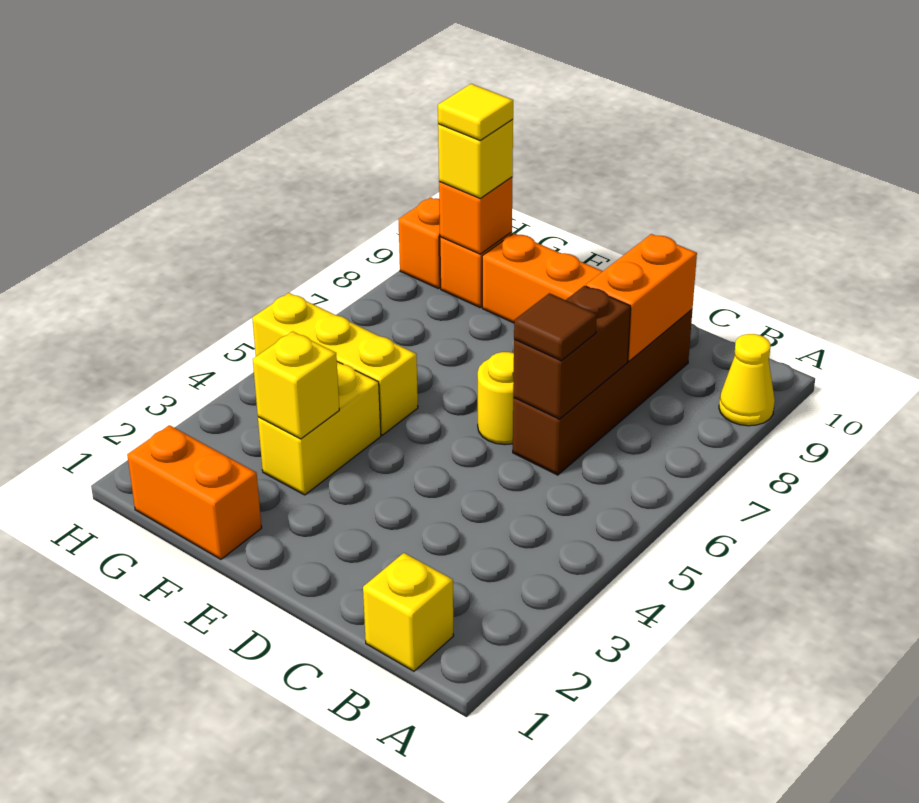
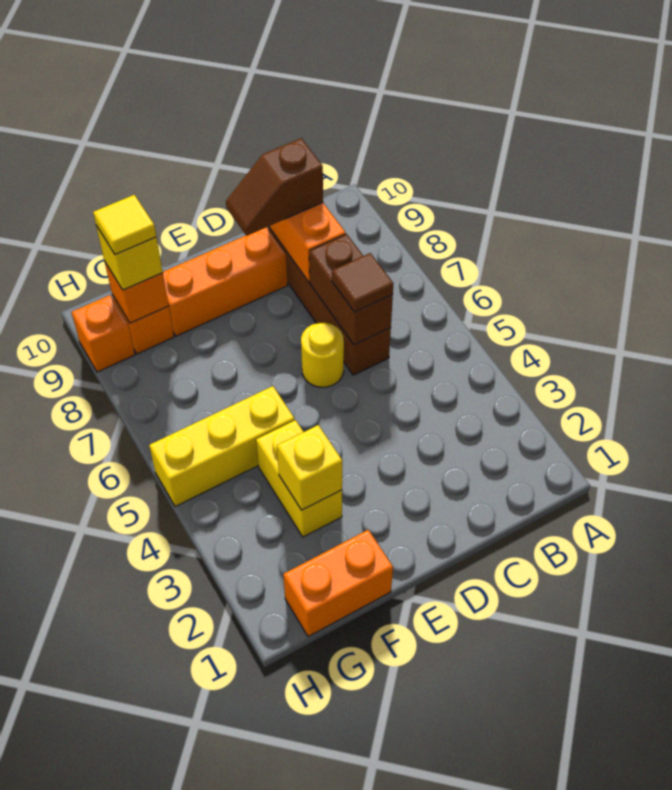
yellow 1x1 cone [719,334,775,426] -> none
yellow 1x1 brick [363,553,454,671] -> none
none -> brown 1x2 slope [226,138,323,236]

